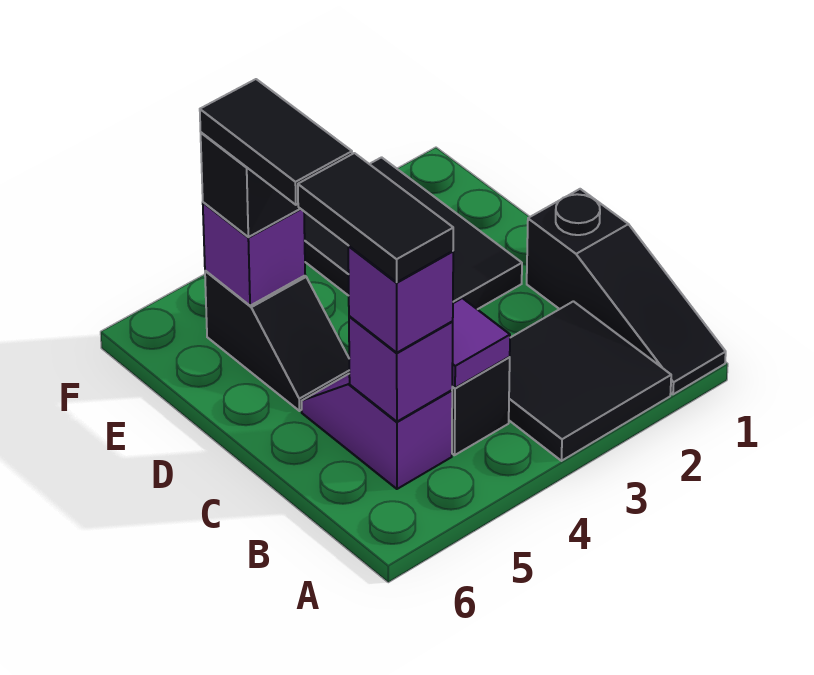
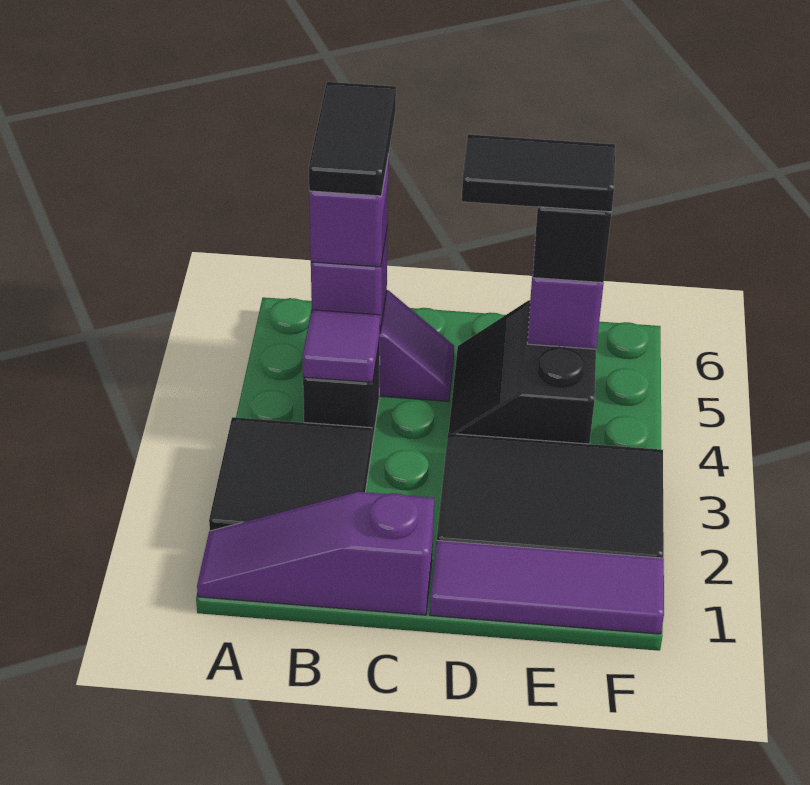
black 1x3 slope [527,189,726,394] -> purple 1x3 slope [197,492,434,615]
black 1x2 tile [298,153,453,282] -> black 1x2 tile turned to [309,82,396,196]
none -> purple 1x3 tile [430,540,664,634]
black 1x2 slope [205,271,349,411] -> black 2x2 slope [448,300,596,444]

